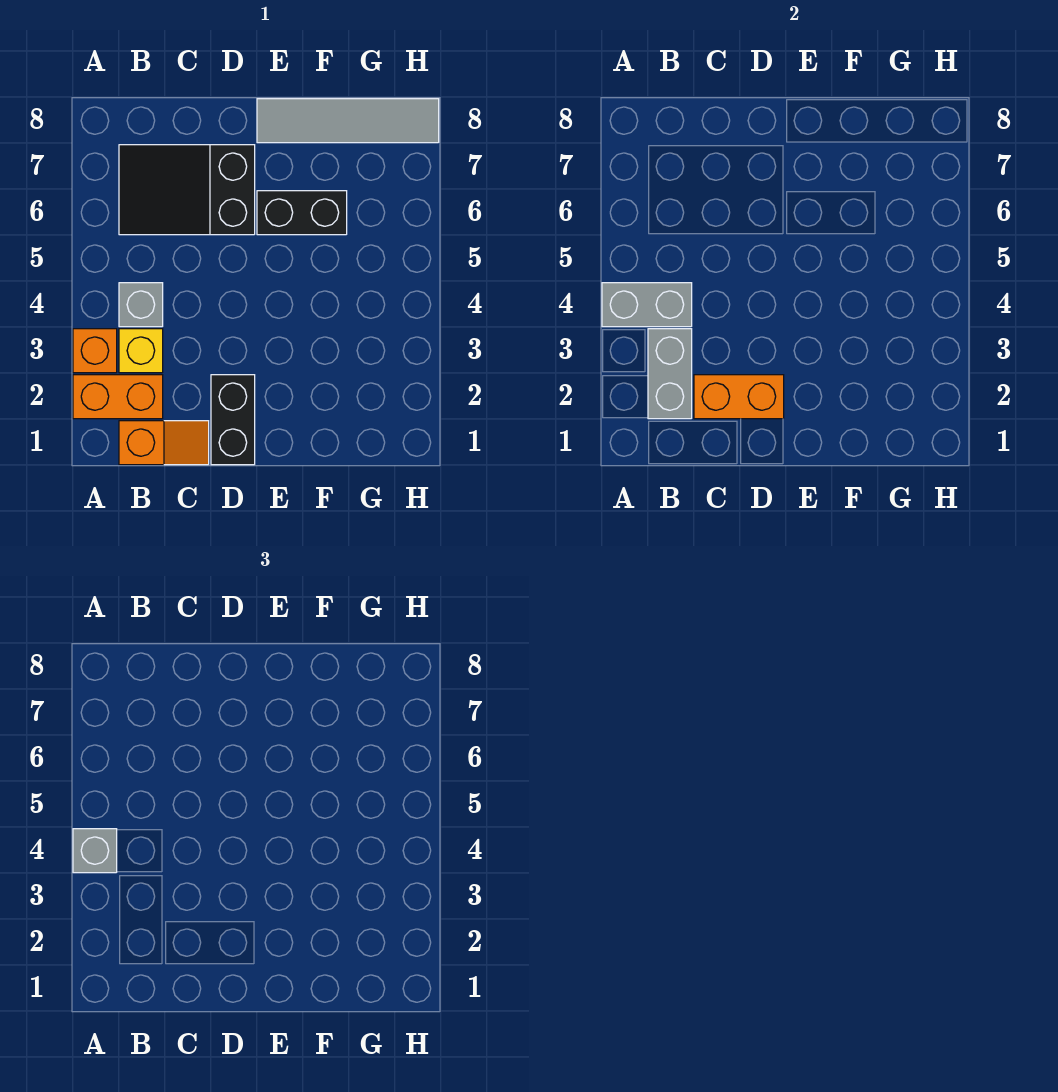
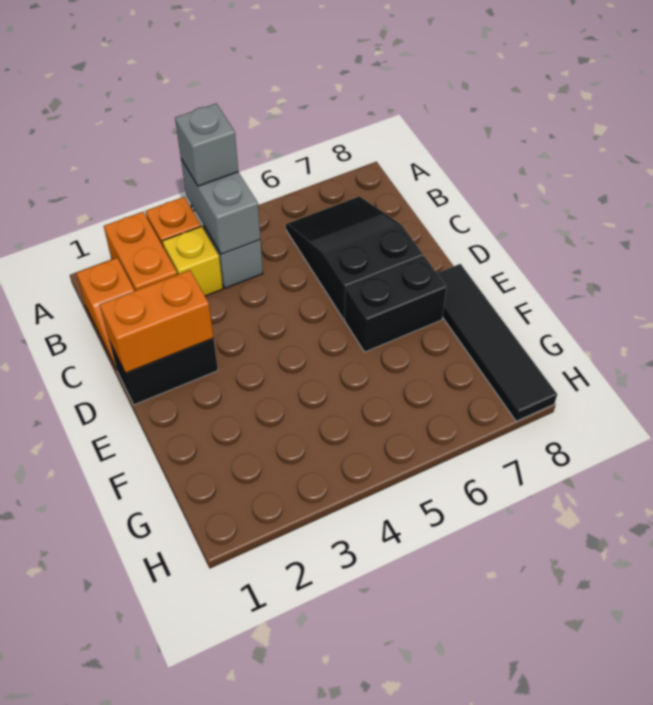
grey 1x2 brick [648,329,692,419] -> none
orange 1x2 brick [694,375,784,419] -> orange 1x2 brick turned to [100,270,214,373]
black 1x2 brick [257,191,347,235] -> black 1x2 brick turned to [345,256,447,352]
grey 1x4 tile [257,99,439,143] -> black 1x4 tile [437,264,557,421]

